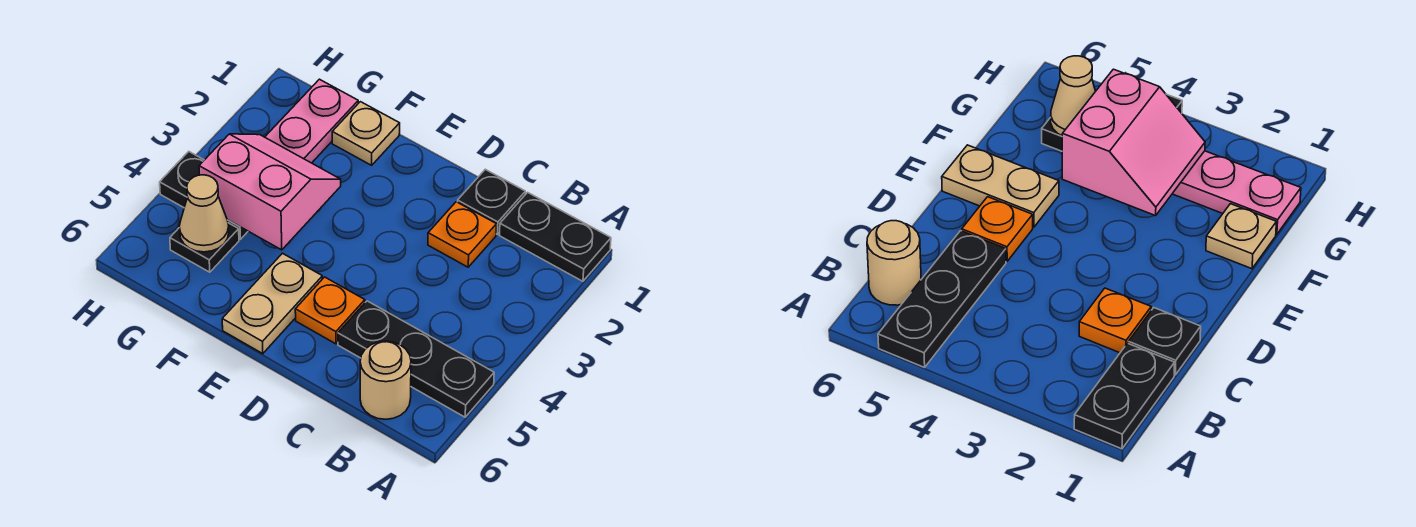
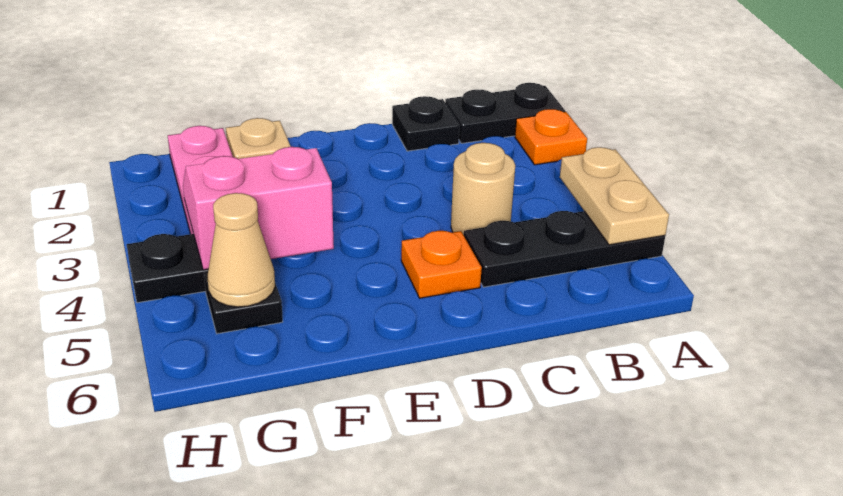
tan 1x1 round brick [360,341,411,419] -> tan 1x1 round brick moved to [451,143,515,235]
orange 1x1 plate [428,202,496,267] -> orange 1x1 plate moved to [515,109,587,165]
tan 1x2 plate [222,253,322,354] -> tan 1x2 plate moved to [560,147,669,245]

